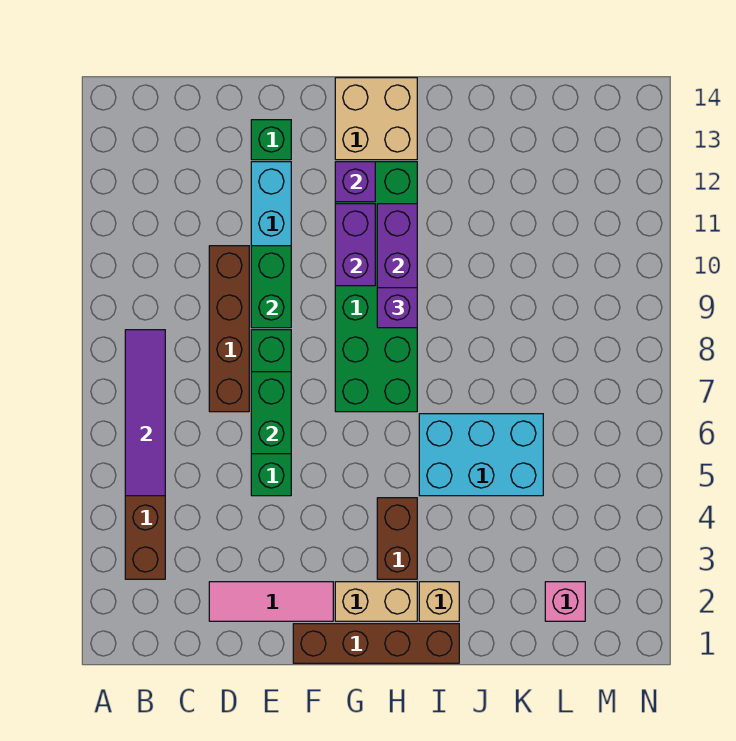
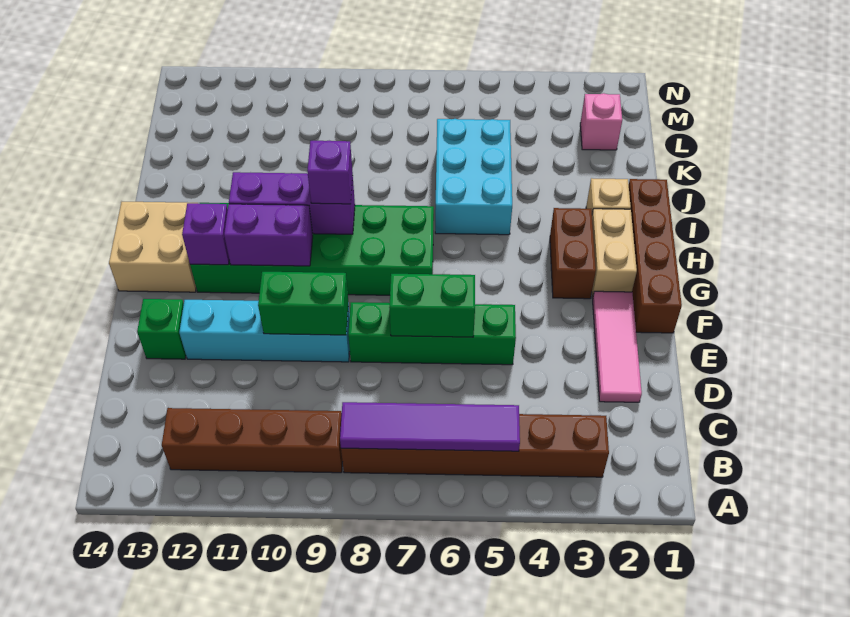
brown 1x4 brick [209,246,249,412] -> brown 1x4 brick moved to [162,408,343,473]
brown 1x2 brick [377,498,417,579] -> brown 1x2 brick turned to [550,208,596,299]

